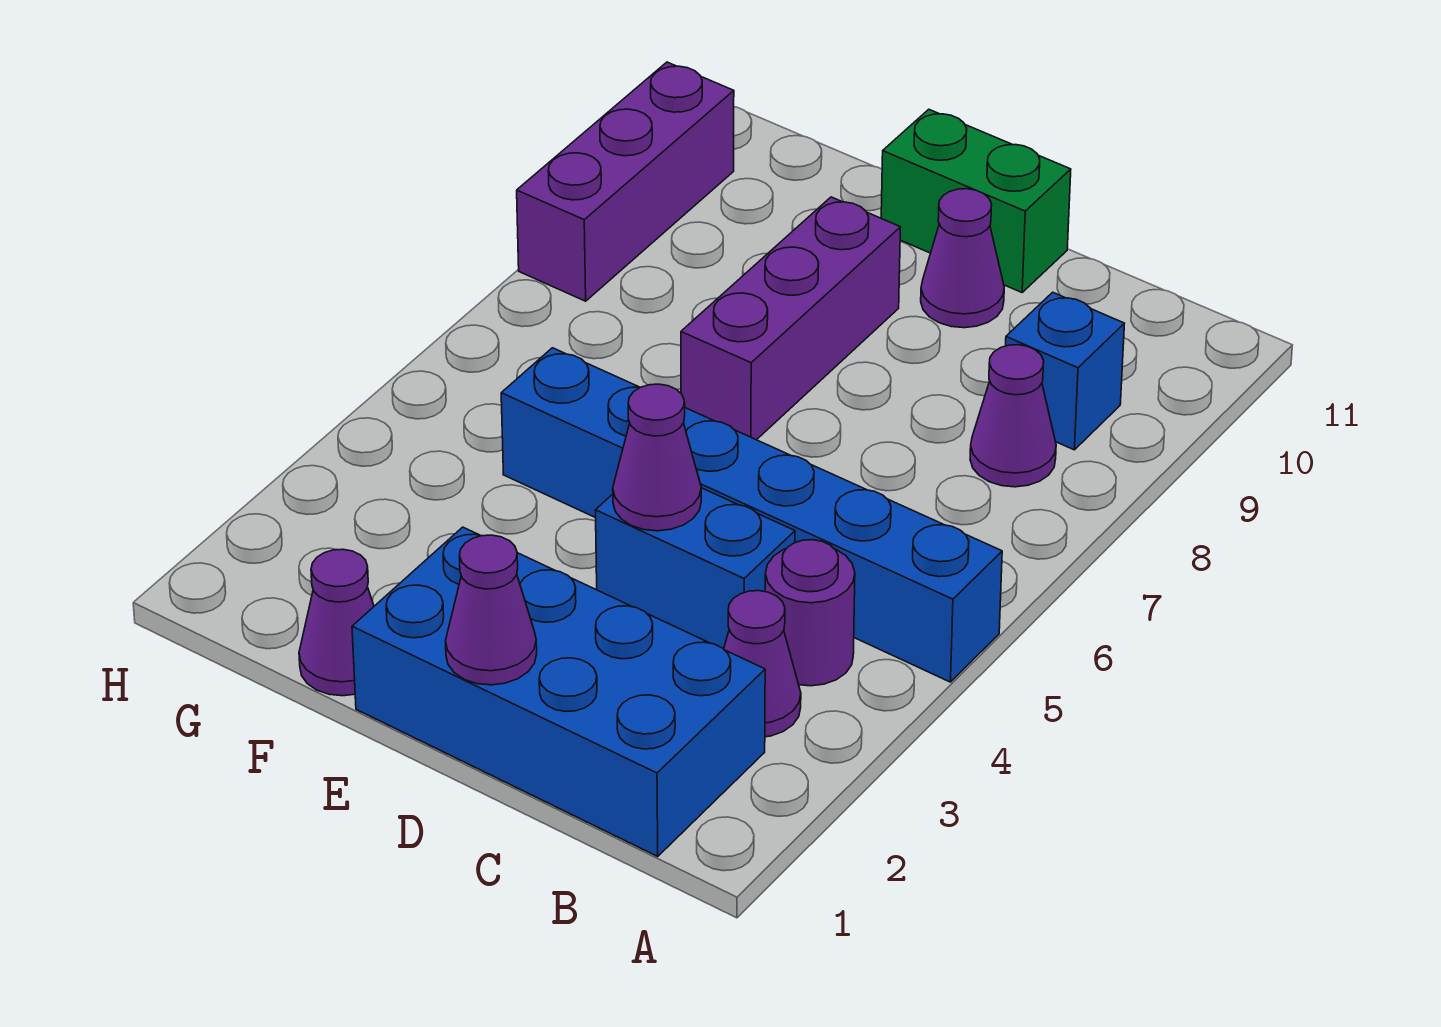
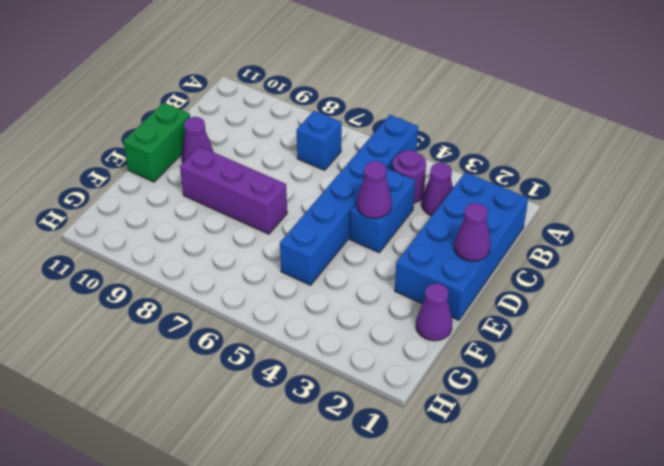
purple 1x1 cone [970,345,1056,487] -> none
blue 1x1 brick [1006,292,1125,450] -> blue 1x1 brick moved to [297,111,342,170]
purple 1x3 brick [517,62,734,301] -> none

